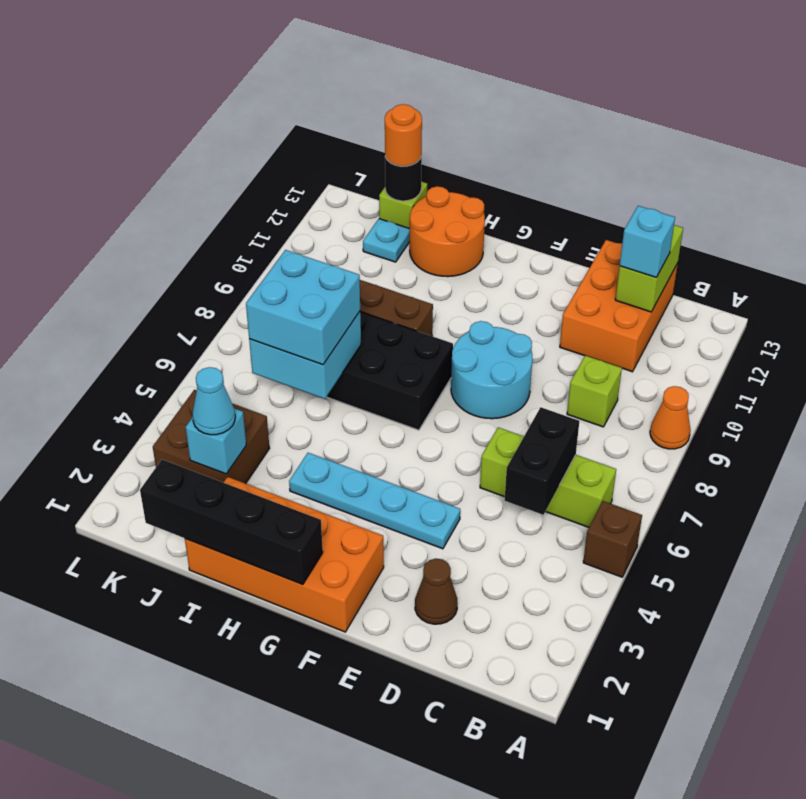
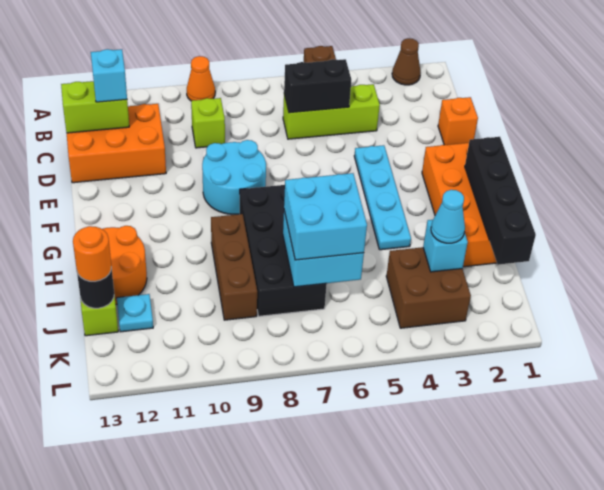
lime 1x3 brick [480,427,616,527] -> lime 1x3 brick turned to [283,84,380,139]
none -> orange 1x1 brick [438,97,478,145]
brown 1x1 cone [415,559,458,624] -> brown 1x1 cone moved to [392,38,421,85]

